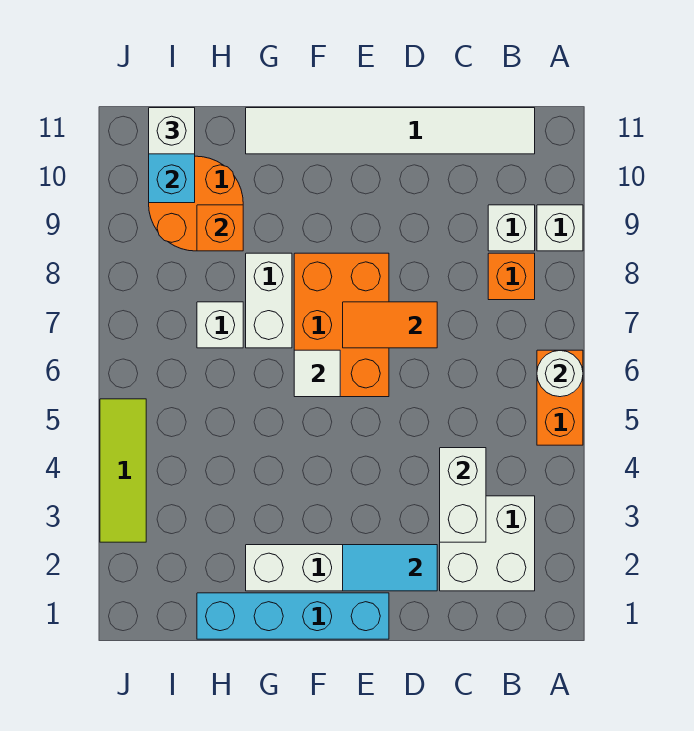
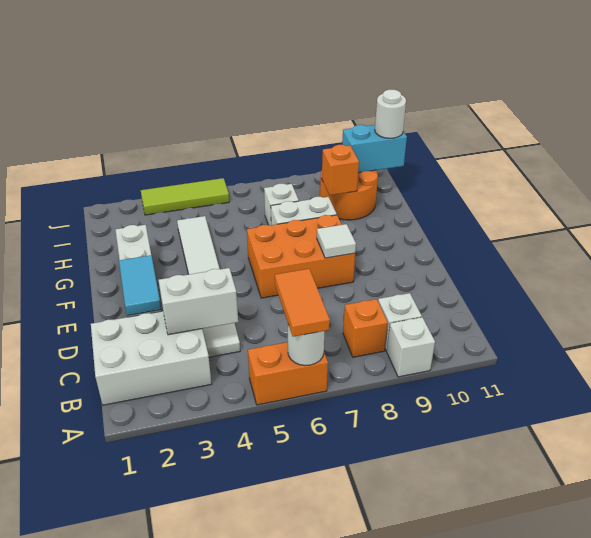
white 2x2 brick [440,496,535,591] -> white 2x3 brick [91,311,212,405]
white 1x6 tile [246,108,535,154] -> white 1x6 tile moved to [177,216,240,357]
orange 1x2 tile [343,302,437,348] -> orange 1x2 tile moved to [275,269,330,337]
cyan 1x4 brick [197,593,389,639] -> none
white 1x1 tile [294,350,340,397] -> white 1x1 tile moved to [317,224,356,258]
white 1x1 brick [149,108,195,154] -> white 1x1 round brick [375,90,406,138]

